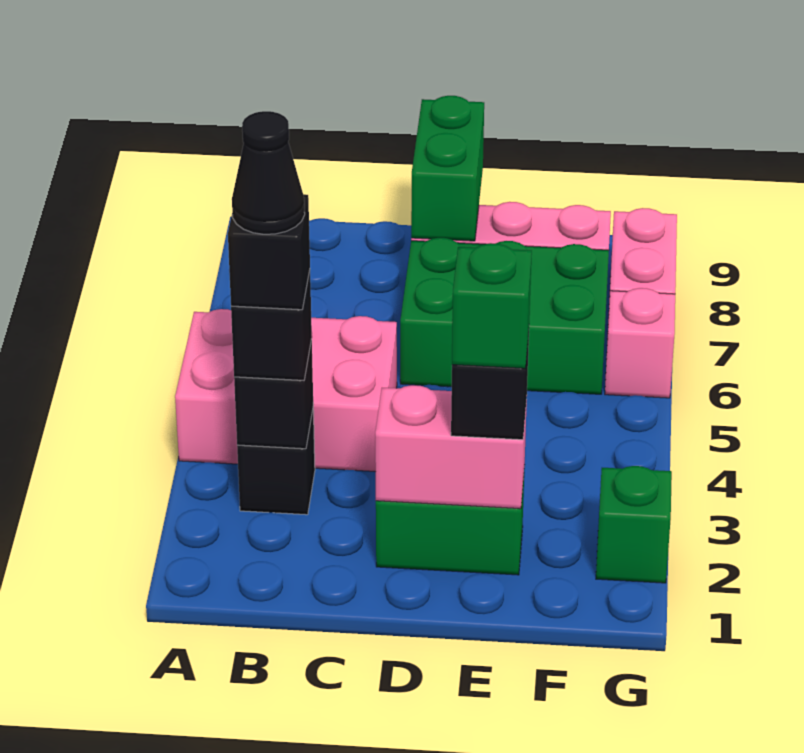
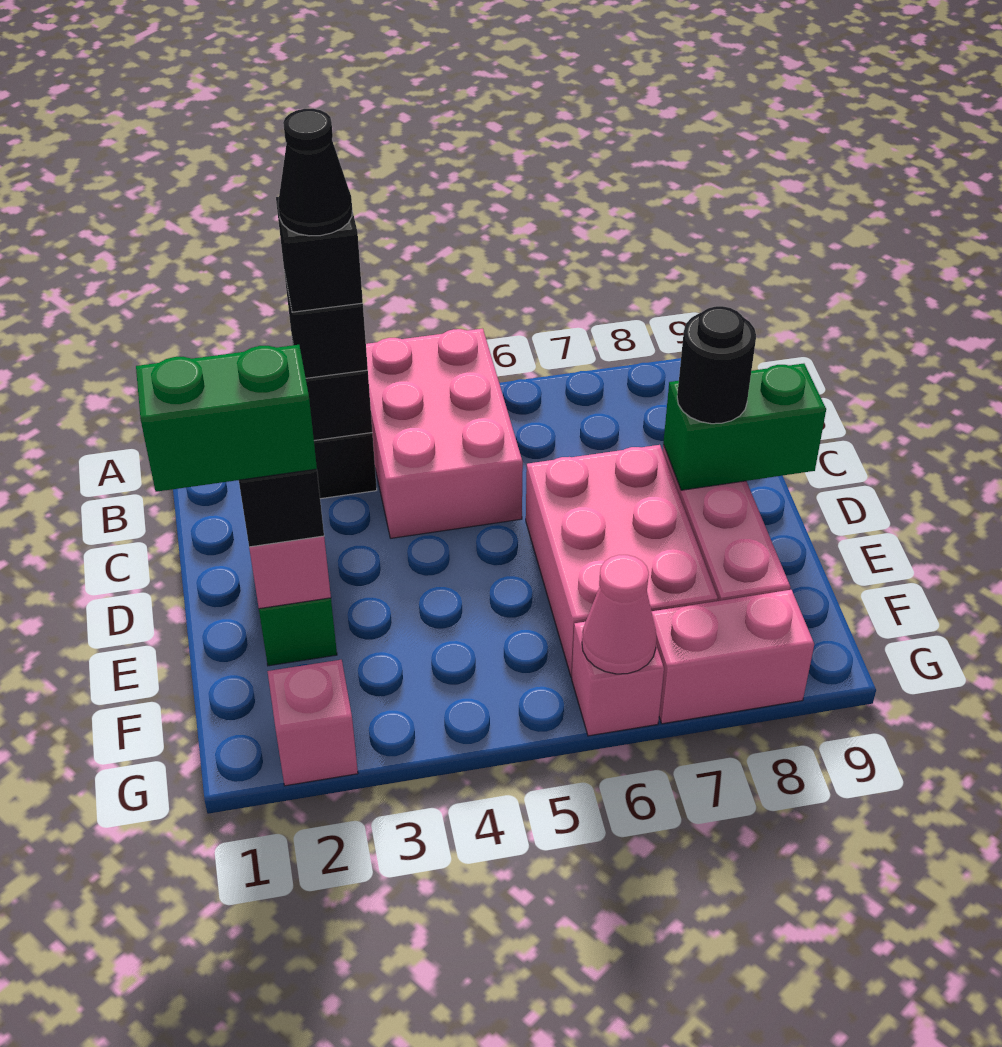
green 2x3 brick [400,238,609,394] -> pink 2x3 brick [526,445,718,677]
none -> black 1x1 round brick [677,306,756,424]
green 1x1 brick [452,243,532,368] -> green 1x2 brick [136,345,317,492]
green 1x1 brick [596,466,672,583] -> pink 1x1 brick [267,660,358,786]
none -> pink 1x1 cone [582,555,657,674]

